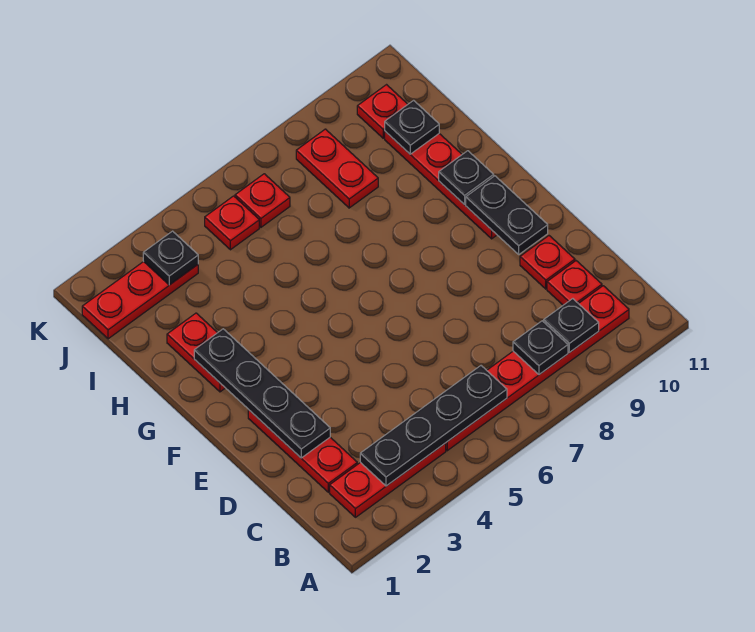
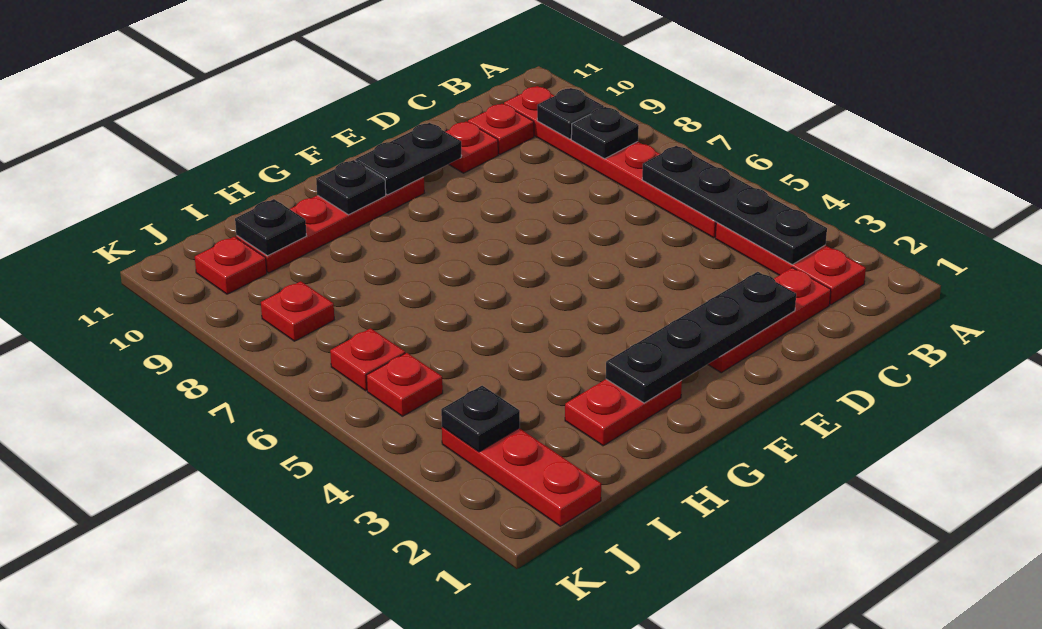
red 1x2 plate [296,129,378,208] -> red 1x1 plate [261,281,334,341]

